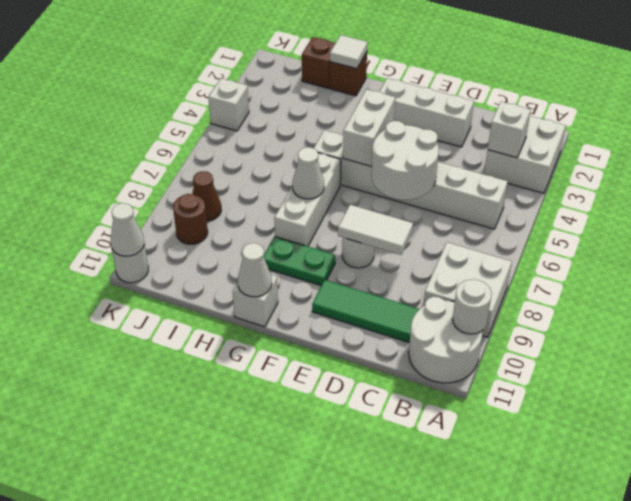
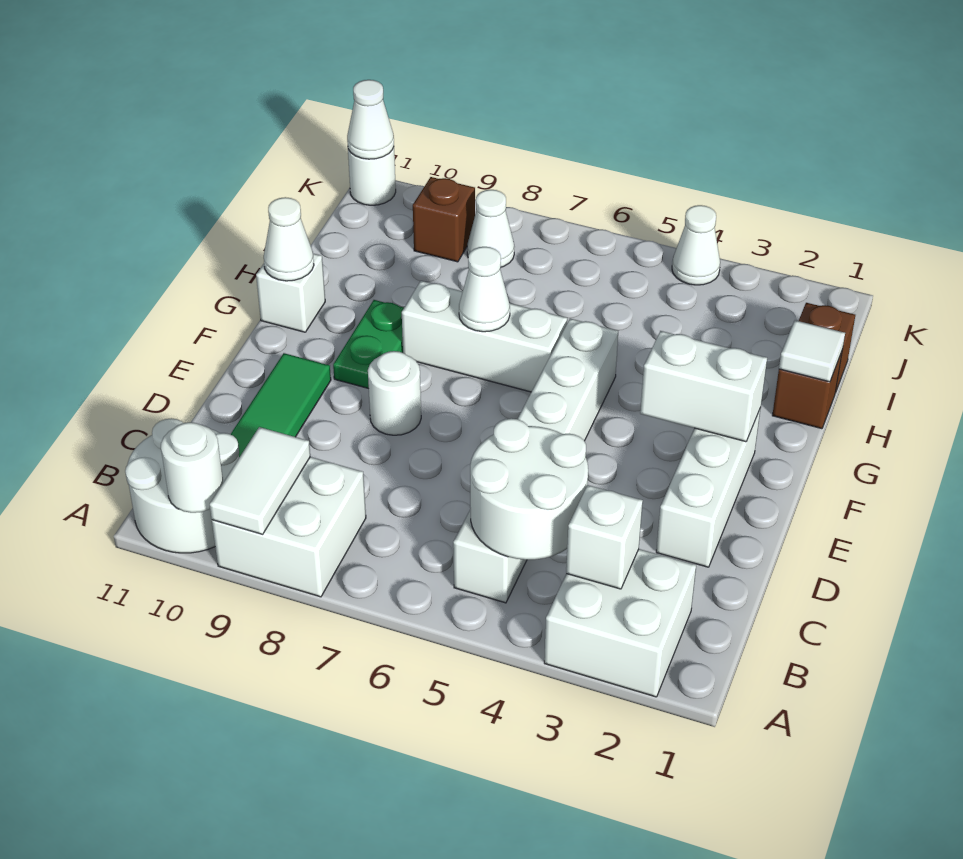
white 2x2 round brick [371,121,439,200] -> white 2x2 round brick moved to [470,418,588,560]
white 1x2 tile [338,205,413,255] -> white 1x2 tile moved to [210,427,310,534]
white 1x2 brick [343,89,395,166] -> white 1x2 brick moved to [640,331,767,442]
brown 1x1 cone [192,171,221,221] -> white 1x1 cone [467,190,514,267]
brown 1x1 round brick [173,194,208,244] -> brown 1x1 brick [413,177,475,262]
white 1x1 brick [208,78,249,131] -> white 1x1 cone [672,205,720,285]

